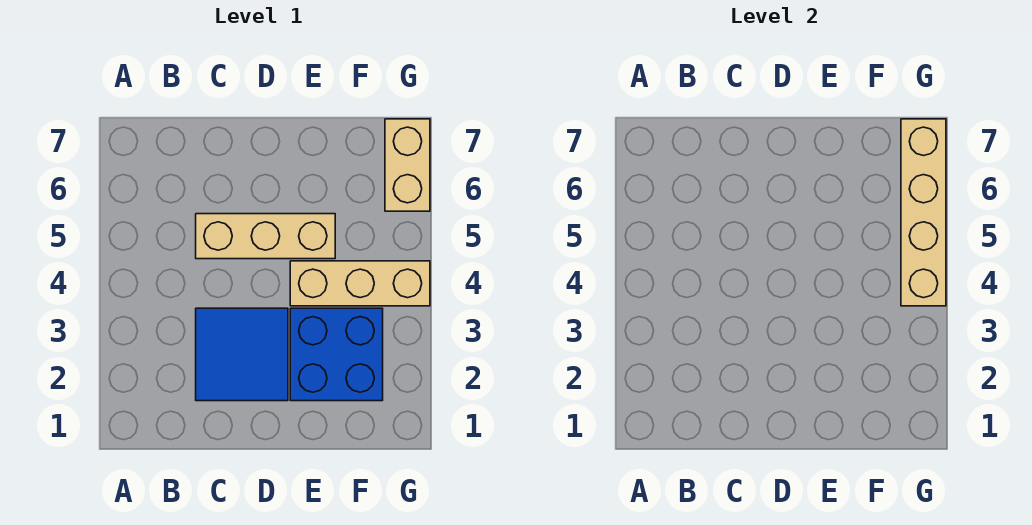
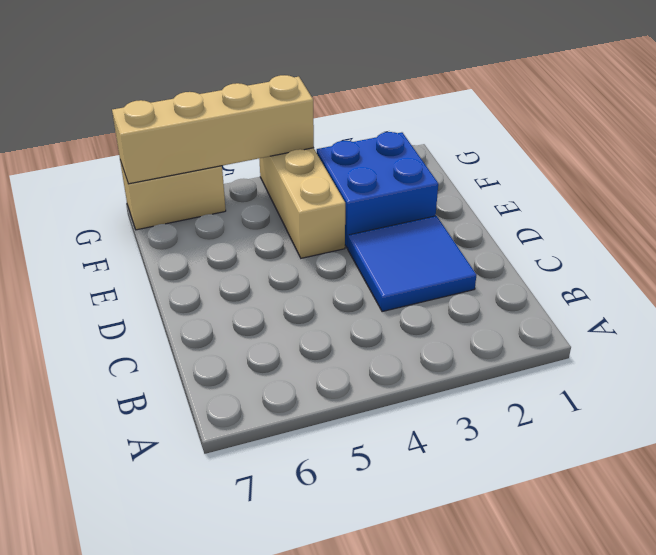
tan 1x3 brick [196,214,335,259] -> none

